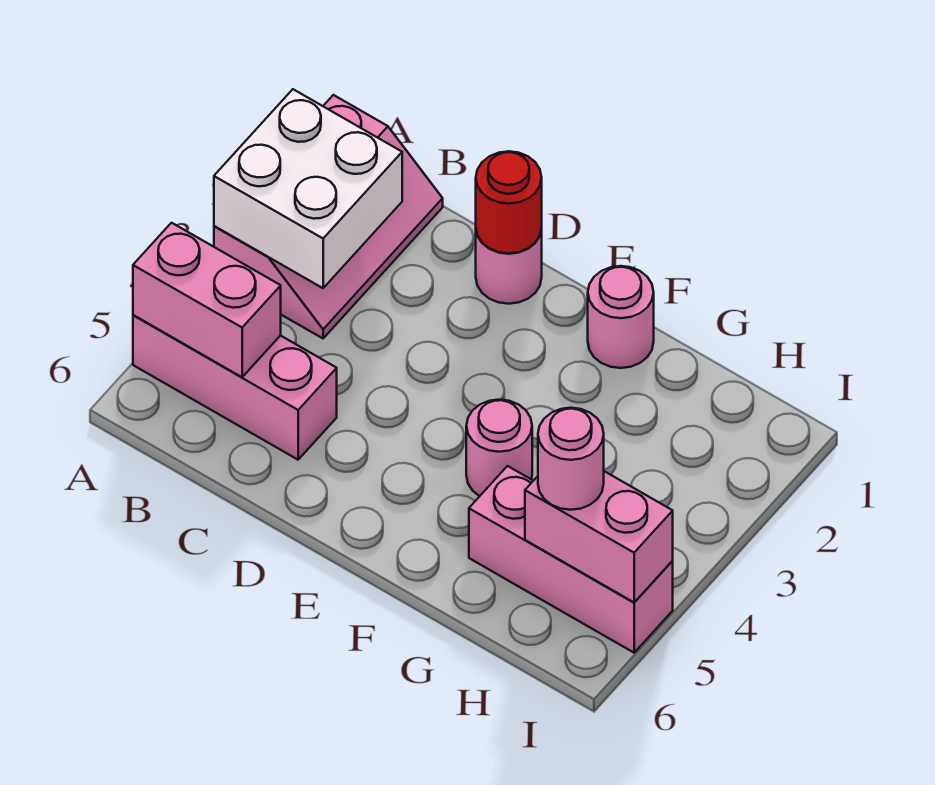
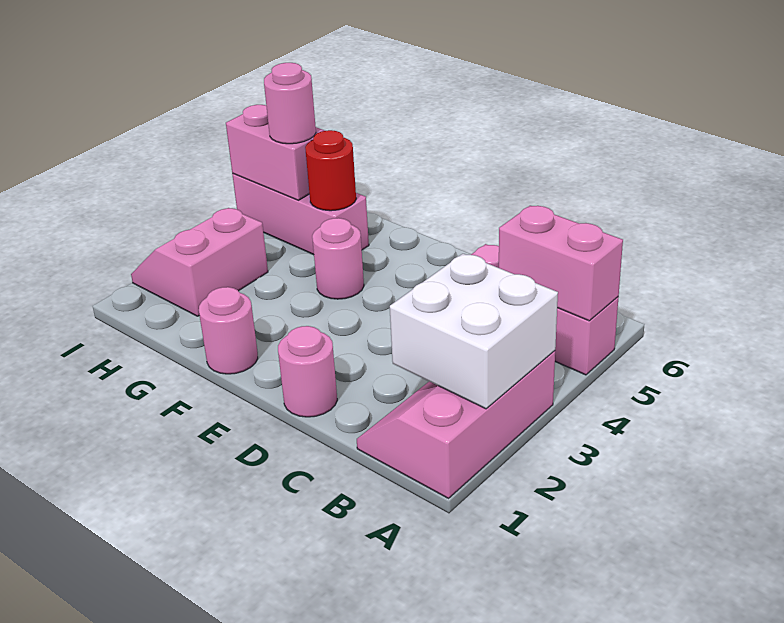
red 1x1 round brick [476,151,542,253] -> red 1x1 round brick moved to [305,130,356,211]
none -> pink 2x2 slope [131,208,268,316]

